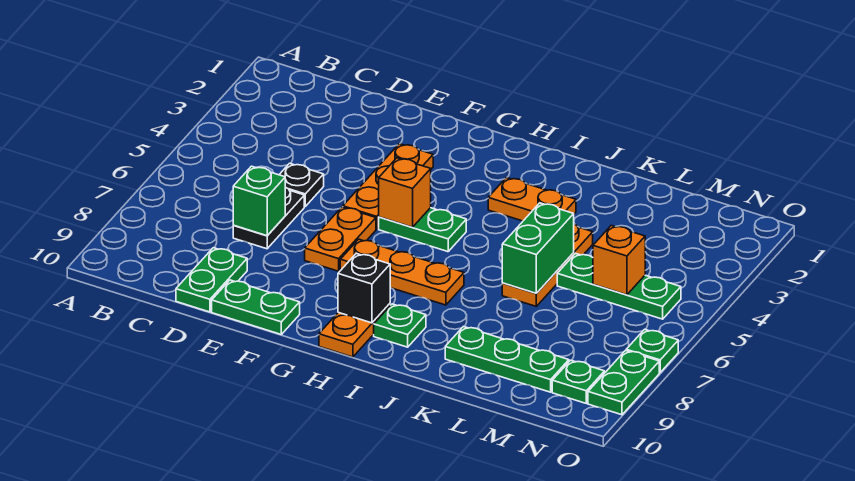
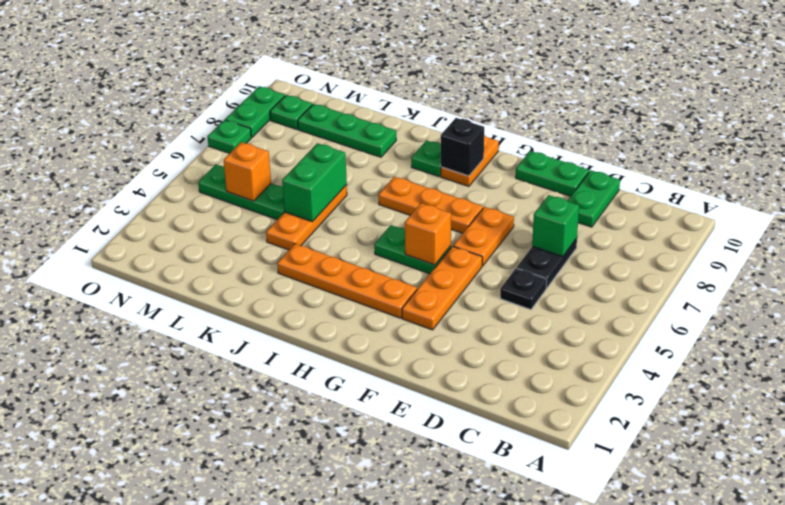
orange 1x2 plate [488,177,576,221] -> orange 1x4 plate [277,244,417,318]

